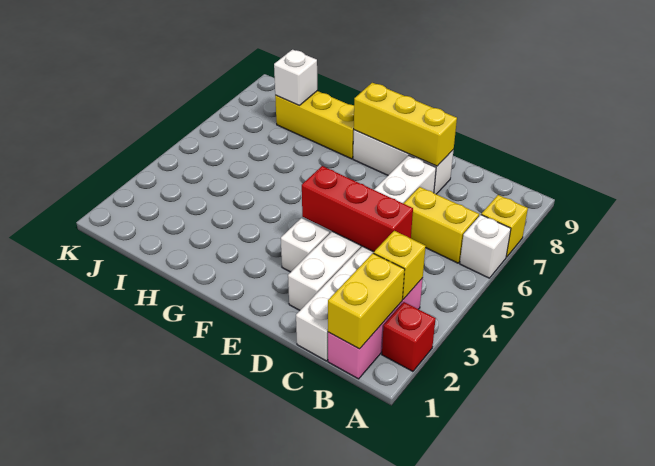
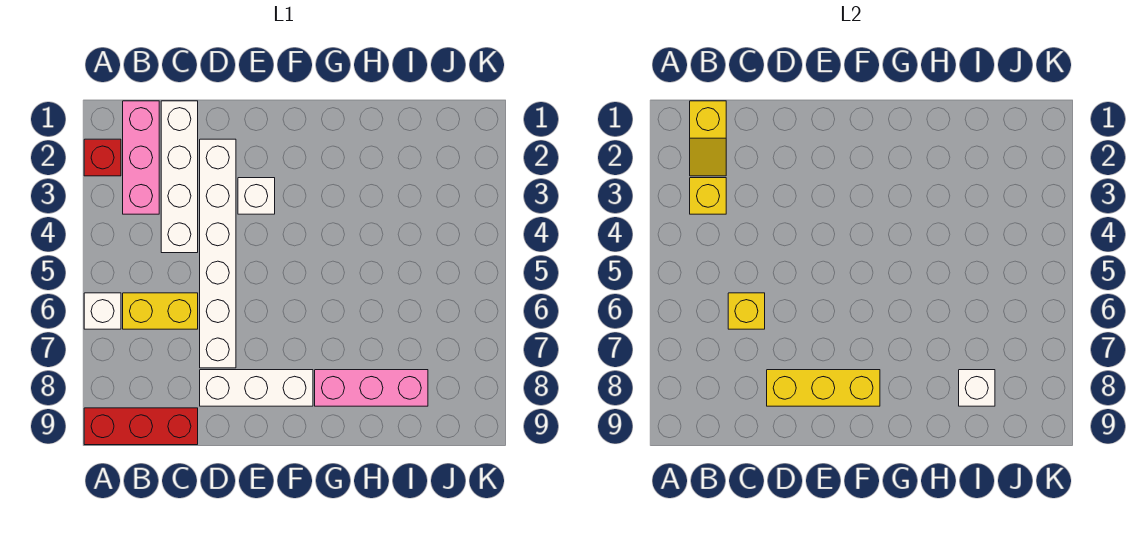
yellow 1x1 brick [481,195,528,257] -> yellow 1x1 brick moved to [728,293,765,329]
yellow 1x2 brick [328,253,405,349] -> yellow 1x2 slope [690,101,726,176]
red 1x3 brick [302,166,413,252] -> red 1x3 brick moved to [84,408,198,445]
yellow 1x3 brick [275,91,354,159] -> pink 1x3 brick [315,370,428,406]

